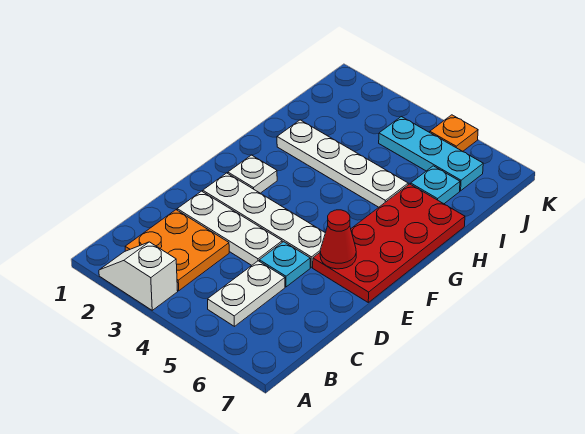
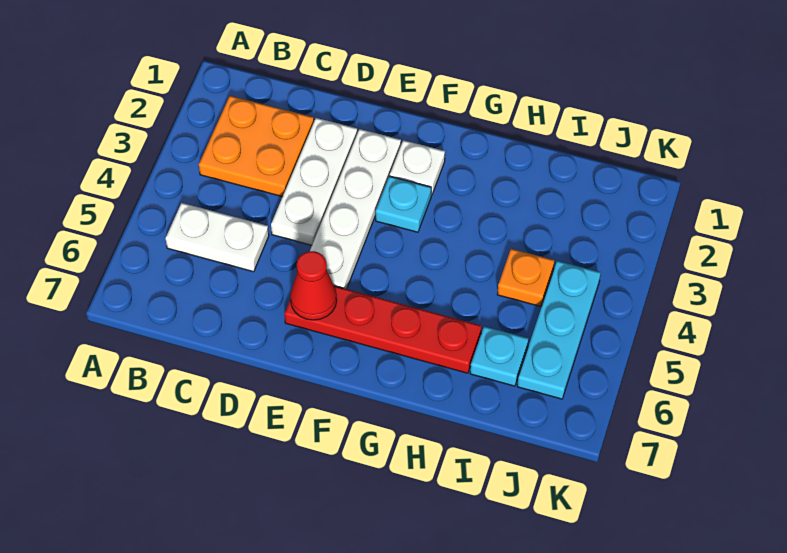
white 1x2 slope [99,242,178,310] -> none
cyan 1x1 plate [259,242,310,287] -> cyan 1x1 plate moved to [375,176,431,232]
red 2x4 plate [313,184,465,302] -> red 1x4 plate [285,286,482,373]
white 1x4 plate [277,120,408,207] -> none
orange 1x1 plate [430,115,478,151] -> orange 1x1 plate moved to [497,249,554,307]

